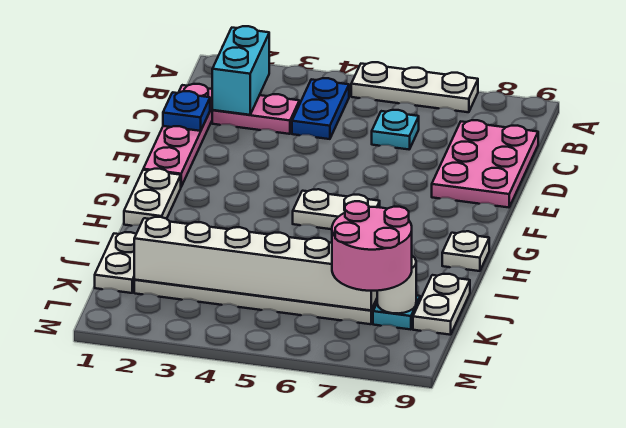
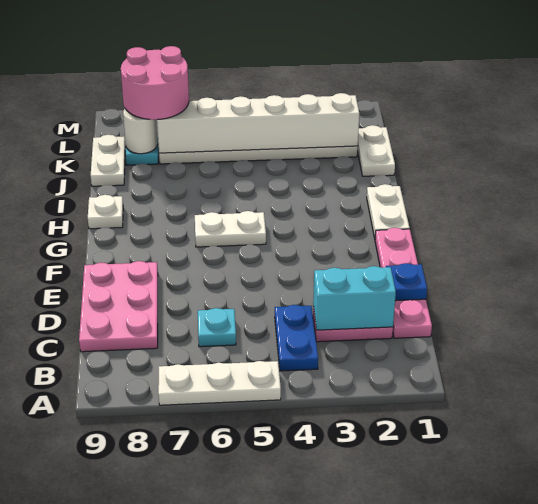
cyan 1x2 brick [212,26,269,115] -> cyan 1x2 brick turned to [313,266,396,330]

